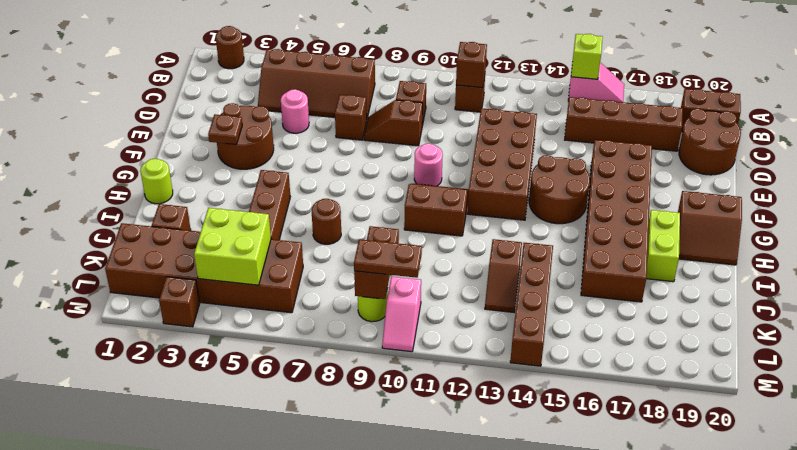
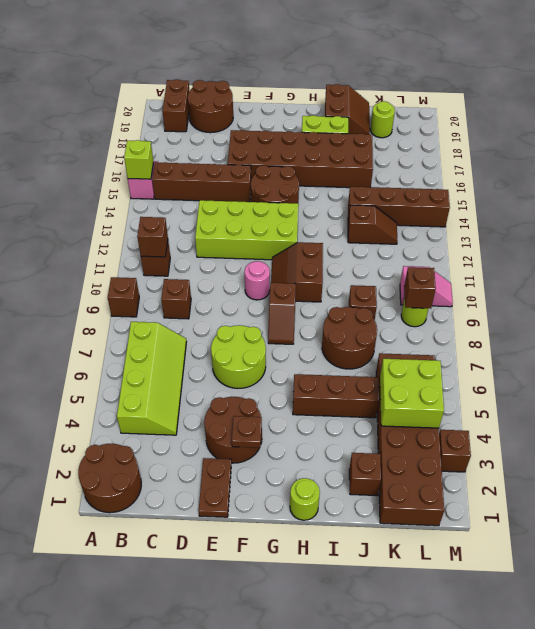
brown 1x1 round brick [216,26,244,69] -> brown 2x2 round brick [78,444,141,513]
brown 2x4 slope [258,49,375,118] -> lime 2x4 slope [117,322,186,435]
brown 1x4 brick [565,97,683,151] -> brown 1x4 brick turned to [152,162,251,202]
pink 1x1 round brick [281,89,309,133] -> none
brown 1x1 brick [335,95,367,140] -> brown 1x1 brick moved to [108,277,139,317]
brown 1x2 slope [364,100,423,146] -> brown 1x2 slope moved to [268,283,296,344]
brown 2x4 brick [467,108,537,220] -> lime 2x4 brick [195,200,298,260]
none -> lime 2x2 round brick [211,325,266,389]
brown 2x2 slope [678,191,742,265] -> brown 2x2 slope moved to [325,84,370,134]
brown 1x1 round brick [312,199,341,244] -> brown 2x2 round brick [322,307,377,369]
none -> lime 1x1 round brick [370,101,395,138]
brown 1x2 plate [354,239,422,278] -> brown 1x2 plate moved to [199,458,231,517]

